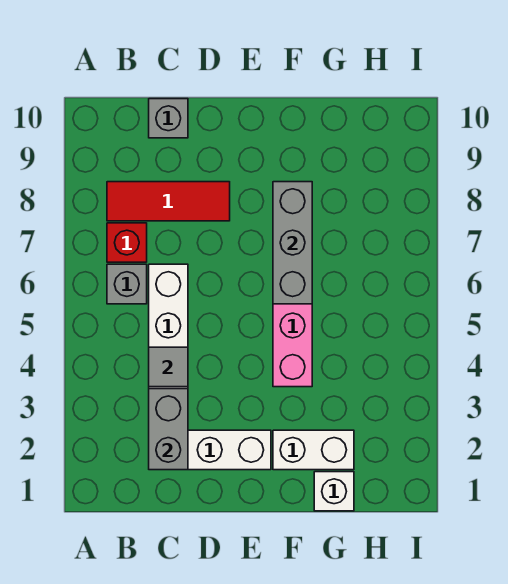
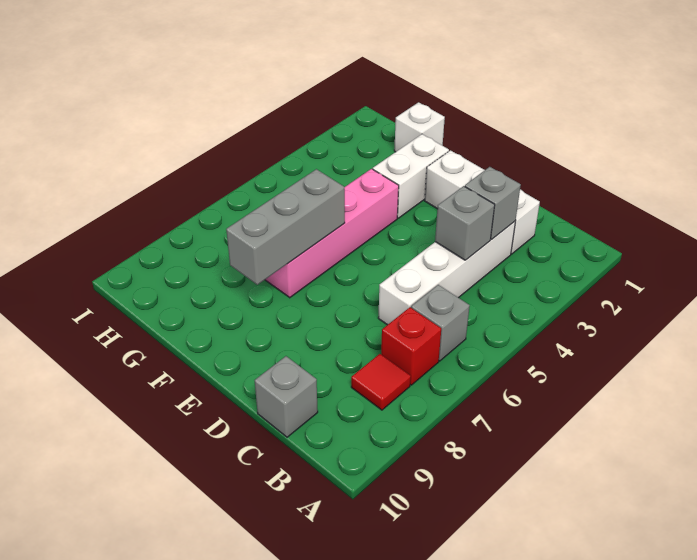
red 1x3 tile [107,182,230,221] -> red 1x1 tile [351,354,411,410]
grey 1x2 brick [149,389,188,470] -> grey 1x1 brick [465,167,521,239]
grey 1x1 tile [149,347,188,387] -> grey 1x1 brick [435,186,495,260]
white 1x2 brick [273,430,354,470] -> white 1x2 brick turned to [373,134,449,218]

